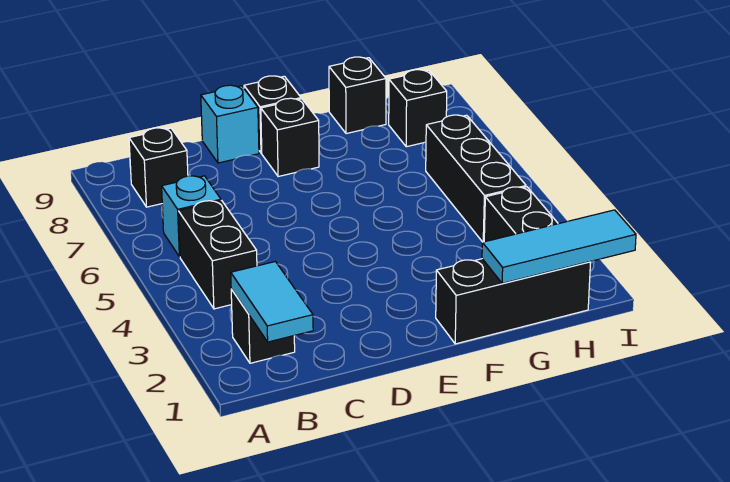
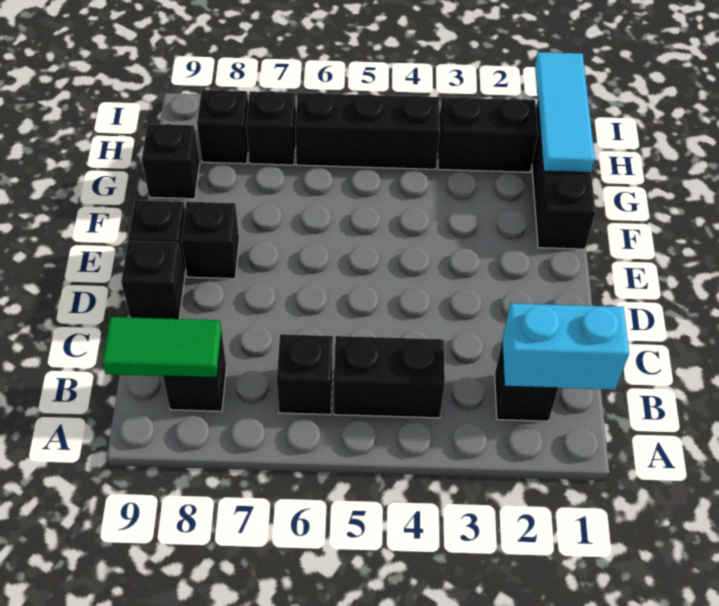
cyan 1x2 tile [231,262,313,342] -> cyan 1x2 brick [502,303,629,390]
cyan 1x1 brick [162,176,221,257] -> black 1x1 brick [277,334,333,415]
none -> green 1x2 tile [102,317,222,378]
cyan 1x1 brick [201,85,259,163] -> black 1x1 brick [121,241,185,319]
none -> black 1x1 brick [246,91,296,165]

